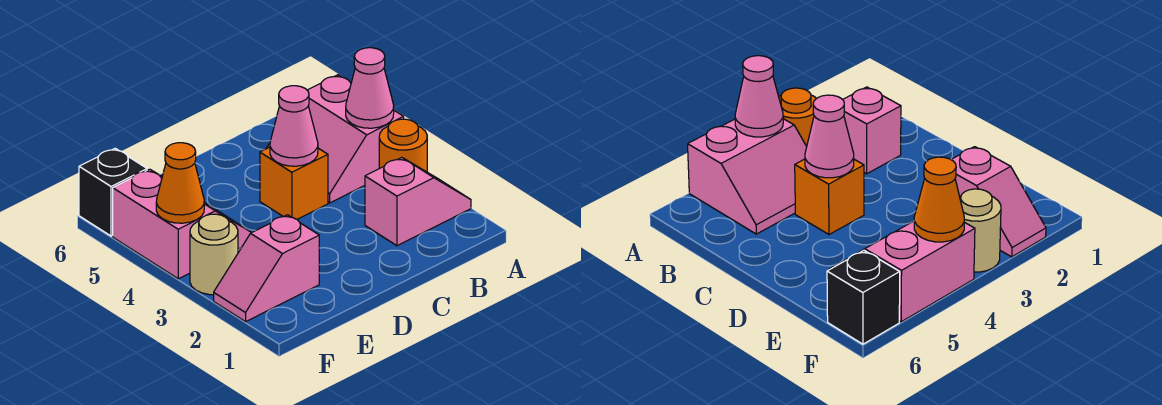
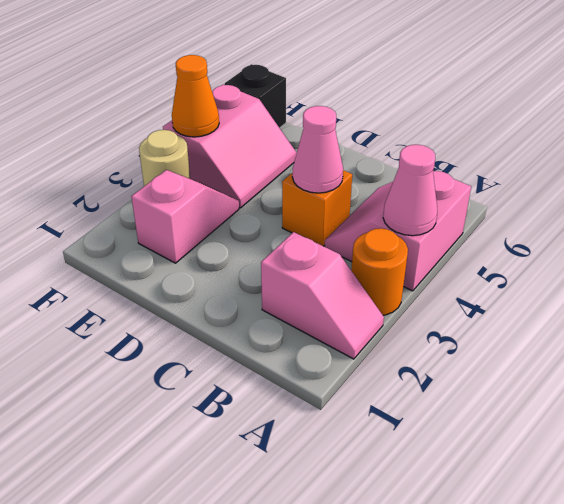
pink 1x2 slope [214,215,319,322] -> pink 1x2 slope turned to [131,170,239,263]

